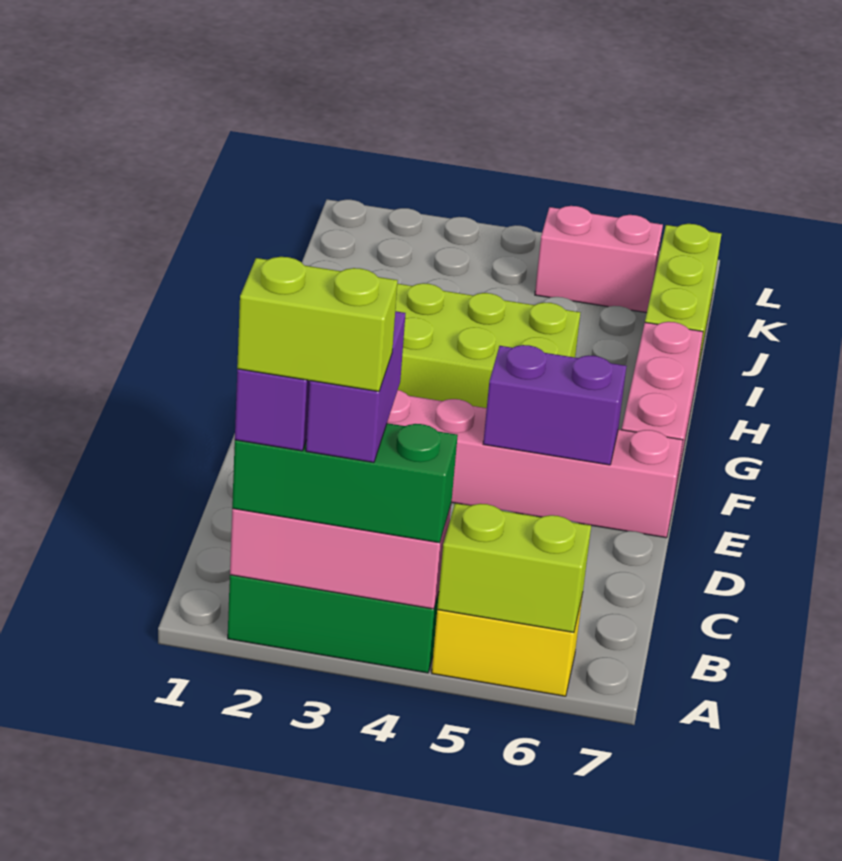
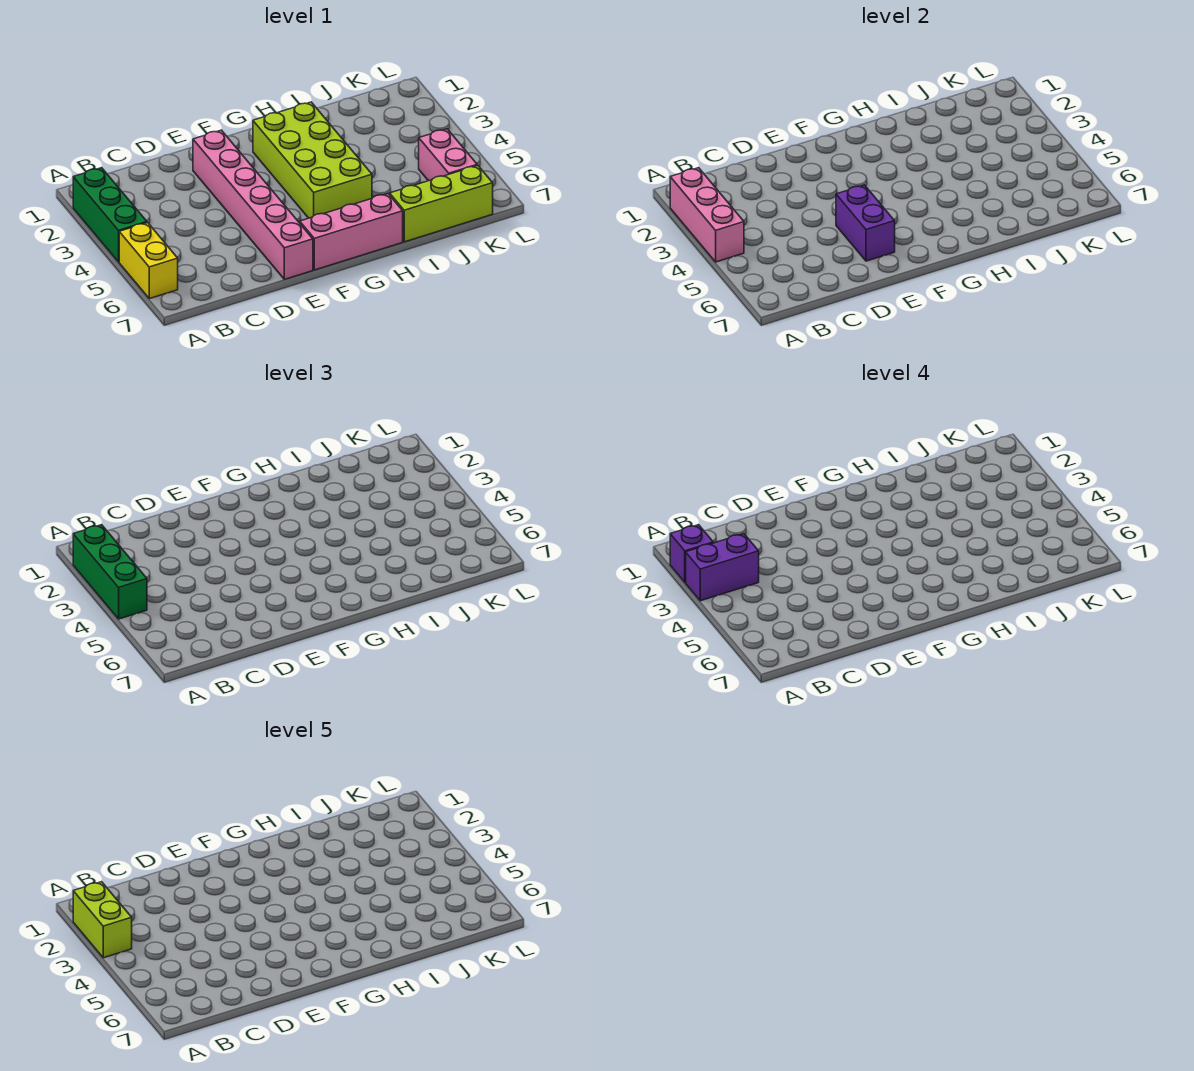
lime 1x2 brick [437,503,591,632] -> none

